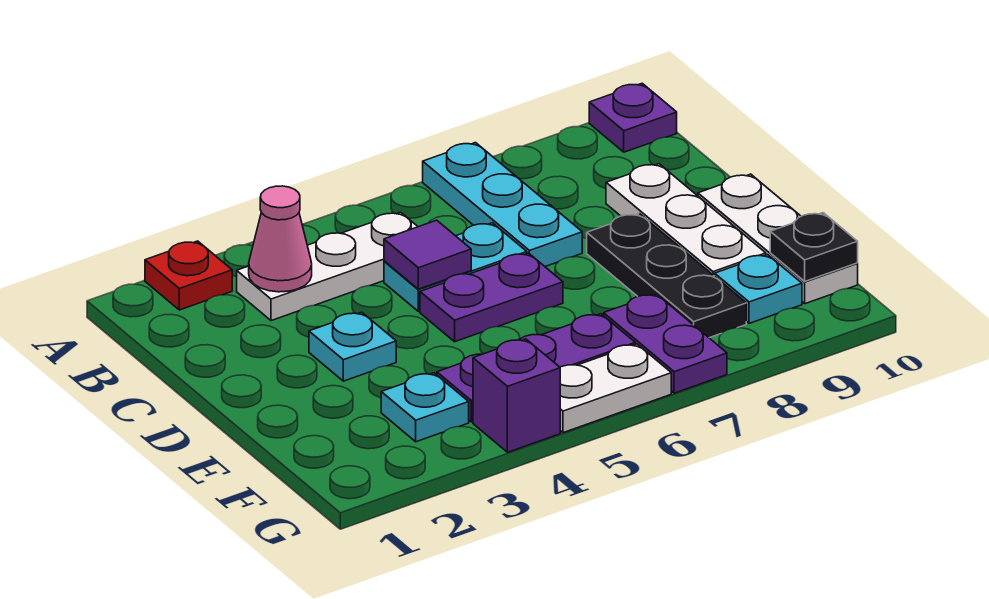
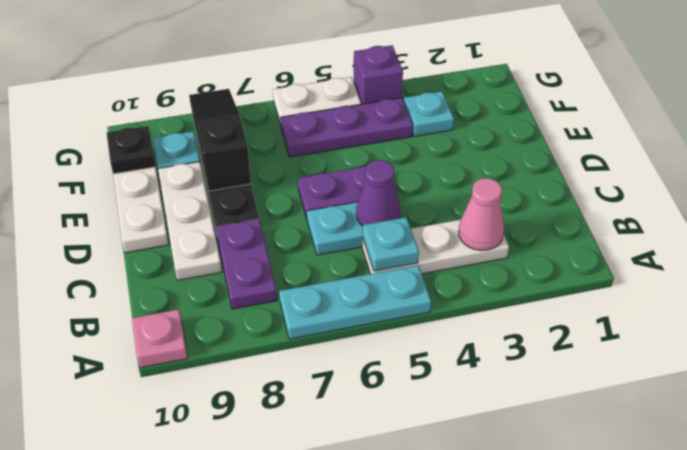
red 1x1 plate [145,241,232,310] -> none
cyan 1x3 plate [423,143,582,266] -> cyan 1x3 plate turned to [279,265,431,339]
purple 1x1 plate [589,83,677,152] -> pink 1x1 plate [132,309,188,368]
purple 1x1 tile [384,220,471,289] -> purple 1x1 cone [356,160,401,226]
cyan 1x1 plate [309,312,396,381] -> cyan 1x1 plate moved to [363,217,419,271]
none -> black 1x3 slope [189,89,251,191]
purple 1x2 plate [604,294,727,393] -> purple 1x2 plate moved to [216,219,277,309]

